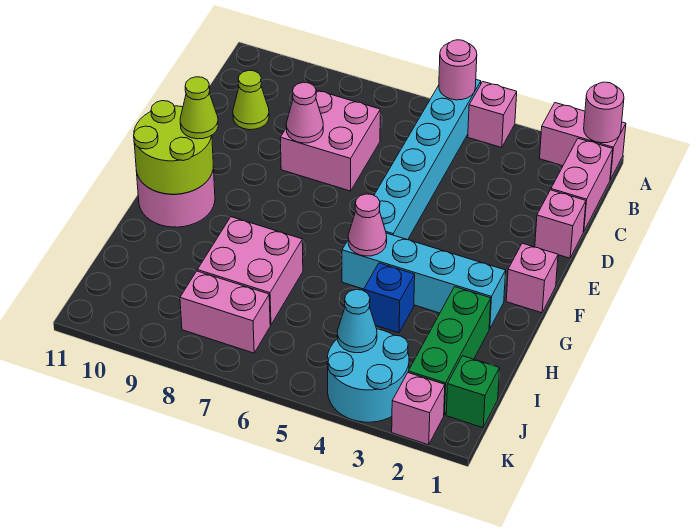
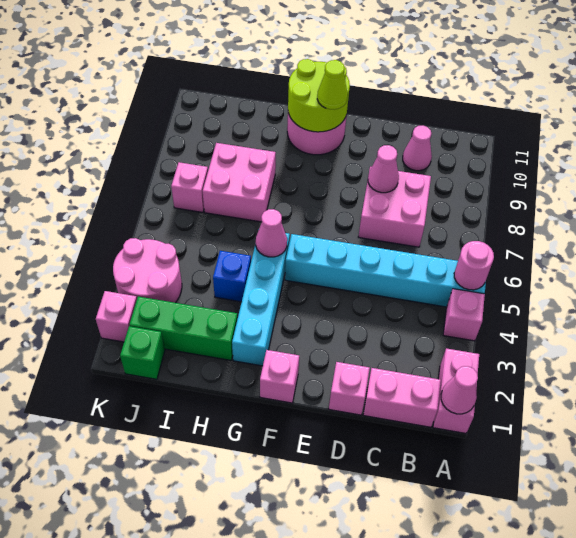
pink 1x1 round brick [584,82,624,143] -> pink 1x1 cone [441,366,478,414]
lime 1x1 cone [233,70,269,130] -> pink 1x1 cone [403,125,432,171]
cyan 2x2 round brick [327,329,409,422] -> pink 2x2 round brick [113,238,182,303]
cyan 1x1 cone [337,290,377,353] -> none
pink 1x2 brick [180,271,270,353] -> pink 1x1 brick [171,162,208,212]

